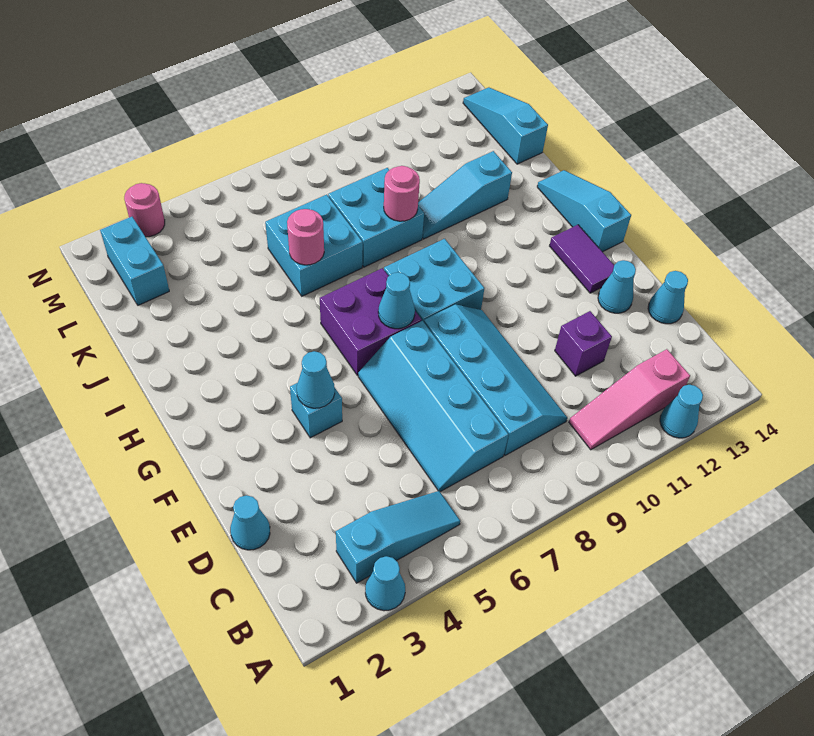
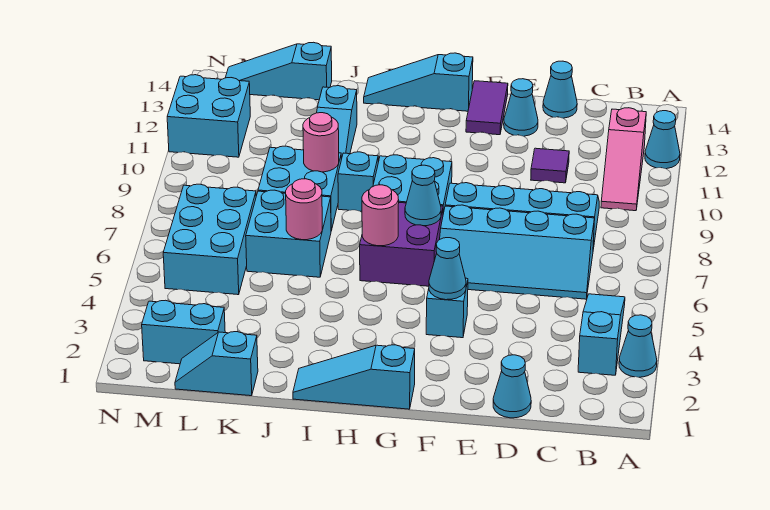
purple 1x1 brick [555,311,612,376] -> purple 1x1 tile [531,148,569,183]
purple 1x2 tile [550,225,614,293] -> purple 1x2 tile turned to [466,81,508,135]
none -> cyan 1x3 slope [293,345,415,409]
none -> cyan 1x1 brick [338,152,378,211]
none -> cyan 1x2 slope [175,332,258,396]
none -> cyan 2x3 brick [163,184,256,295]
none -> cyan 2x2 brick [167,75,250,157]
pink 1x1 round brick [124,183,165,237] -> pink 1x1 round brick moved to [362,185,399,246]

